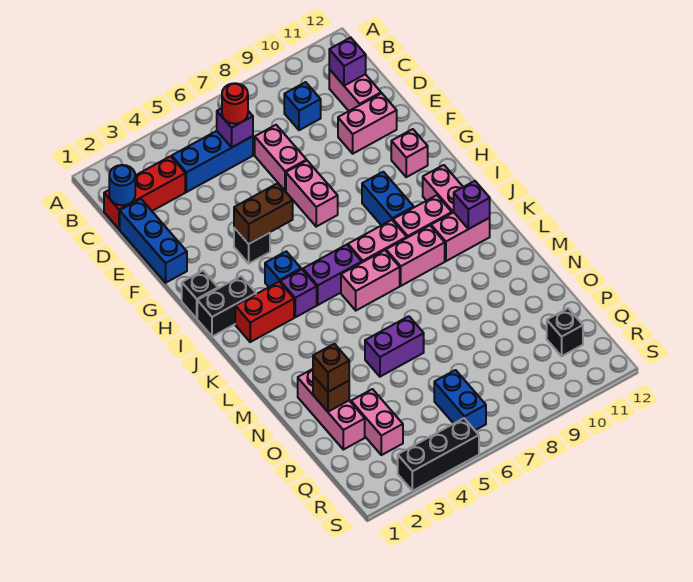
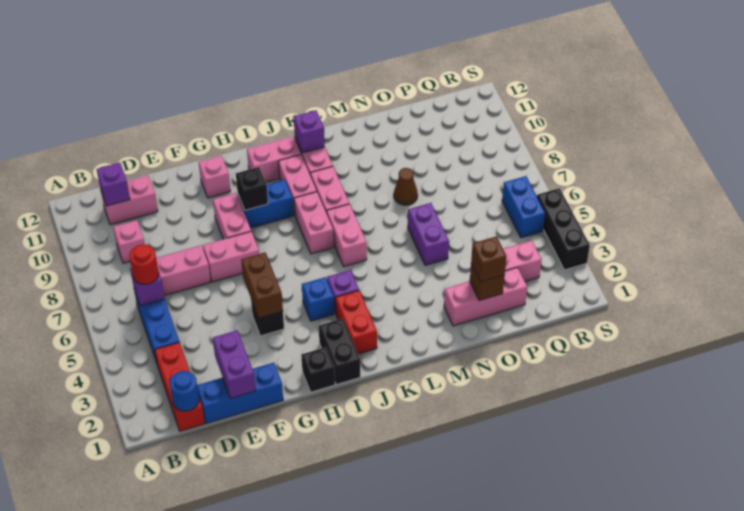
blue 1x1 brick [284,82,321,130] -> pink 1x1 brick [113,220,145,263]
pink 1x2 brick [338,93,397,154] -> pink 1x2 brick moved to [213,193,251,239]
purple 1x2 brick [303,245,362,305] -> purple 1x2 brick moved to [213,330,256,398]
none -> brown 1x1 cone [394,168,418,205]
blue 1x2 brick [434,370,486,430] -> blue 1x2 brick turned to [502,176,545,238]
black 1x1 brick [547,308,583,356] -> black 1x1 brick moved to [236,167,268,210]

